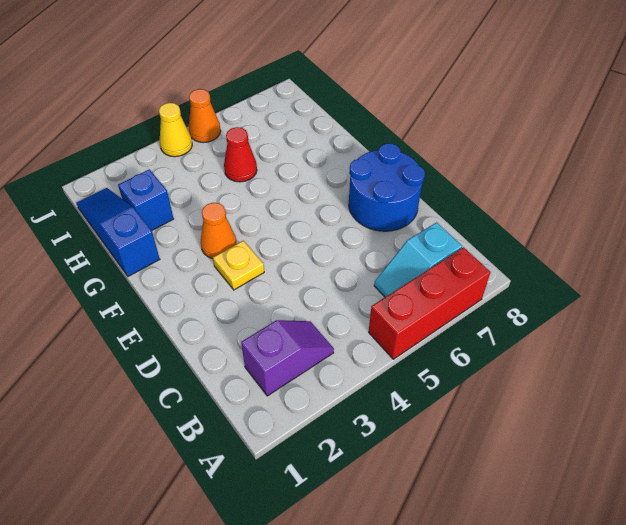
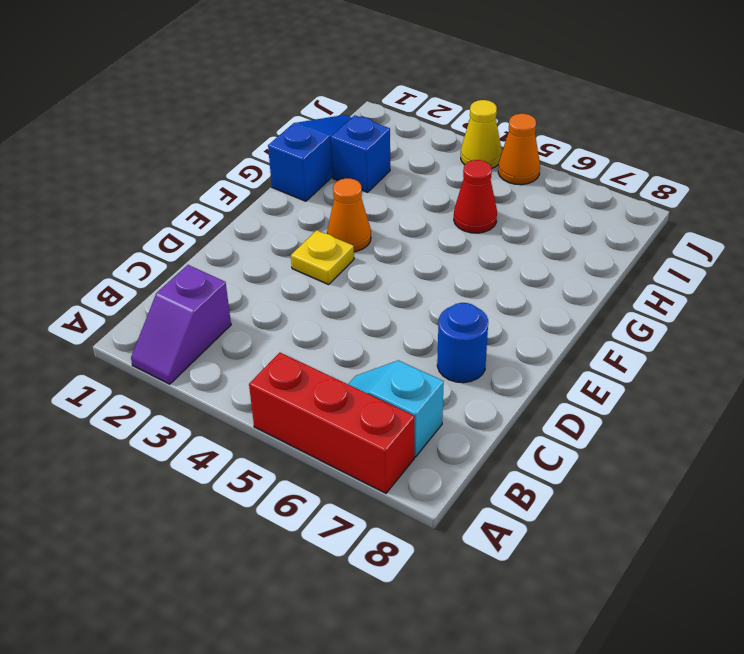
purple 1x2 slope [241,320,334,396] -> purple 1x2 slope turned to [131,265,231,384]
blue 2x2 round brick [349,143,425,231] -> blue 1x1 round brick [437,303,488,383]

